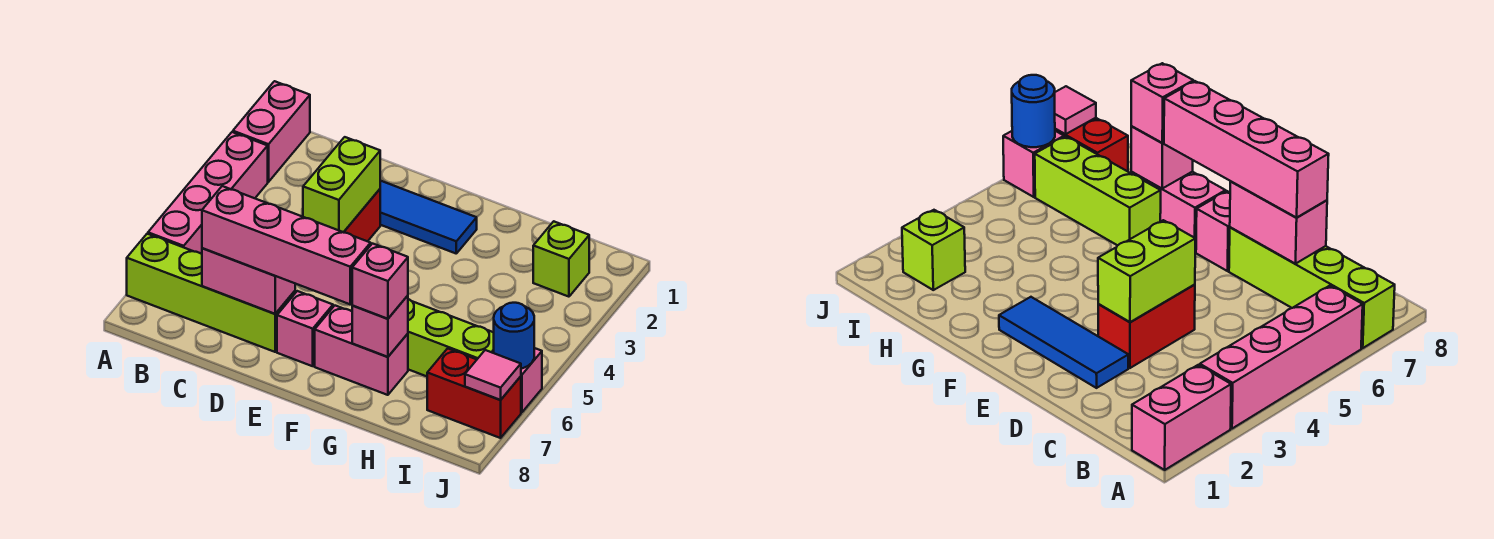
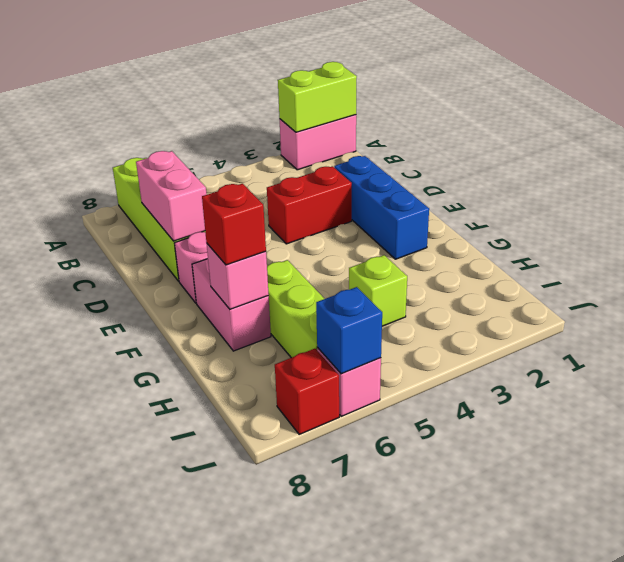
pink 1x4 brick [148,132,268,254] -> none
pink 1x4 brick [202,186,371,304] -> none
blue 1x3 tile [380,181,477,253] -> blue 1x3 brick [334,156,429,259]
lime 1x2 brick [303,137,380,232] -> lime 1x2 brick moved to [278,62,357,132]
pink 1x1 brick [352,244,408,319] -> red 1x1 brick [202,184,266,265]
lime 1x1 brick [533,221,589,297] -> lime 1x1 brick moved to [349,255,407,326]
red 1x2 brick [427,348,521,438] -> red 1x1 brick [275,349,339,434]
blue 1x1 round brick [494,303,534,369] -> blue 1x1 brick [316,287,382,374]
pink 1x1 tile [465,350,521,400] -> none

